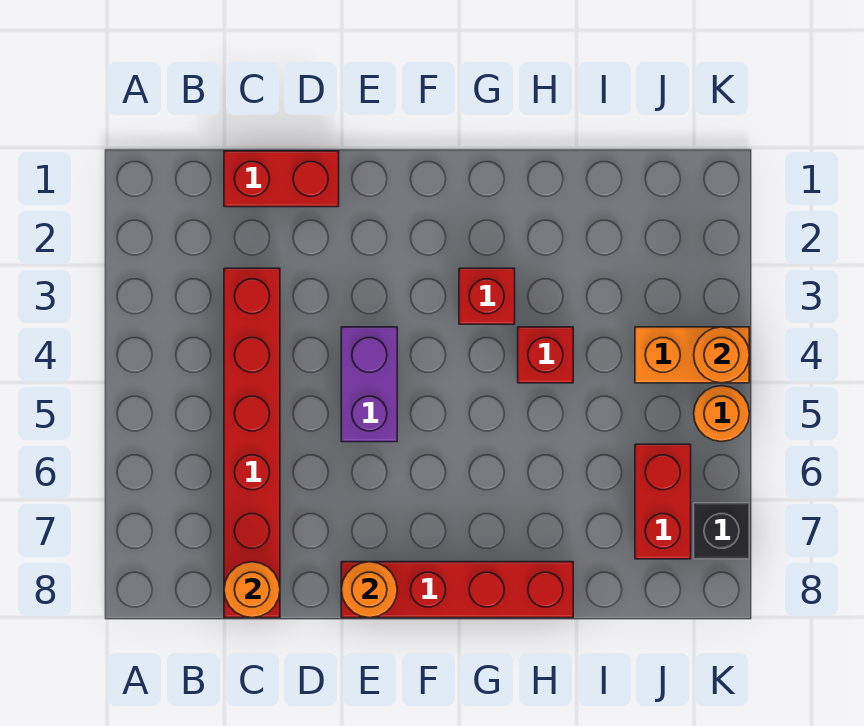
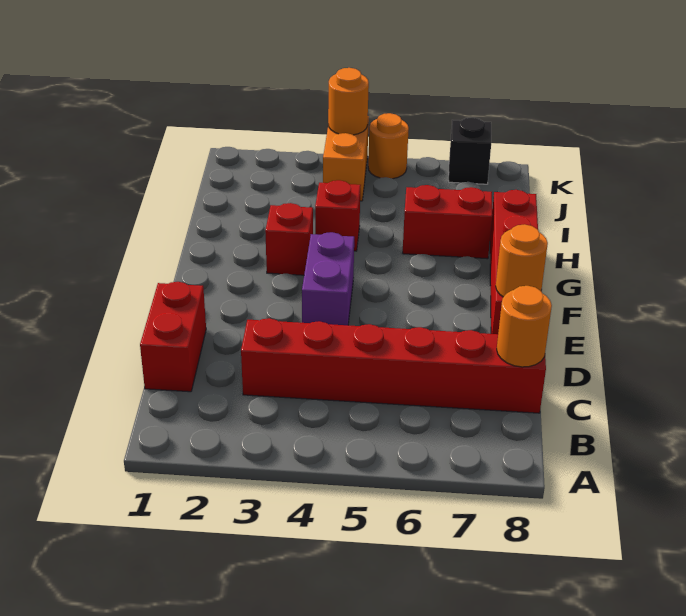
purple 1x2 brick [341,327,397,442] -> purple 1x2 brick turned to [302,232,354,325]
red 1x2 brick [635,444,691,559] -> red 1x2 brick moved to [403,185,492,259]

